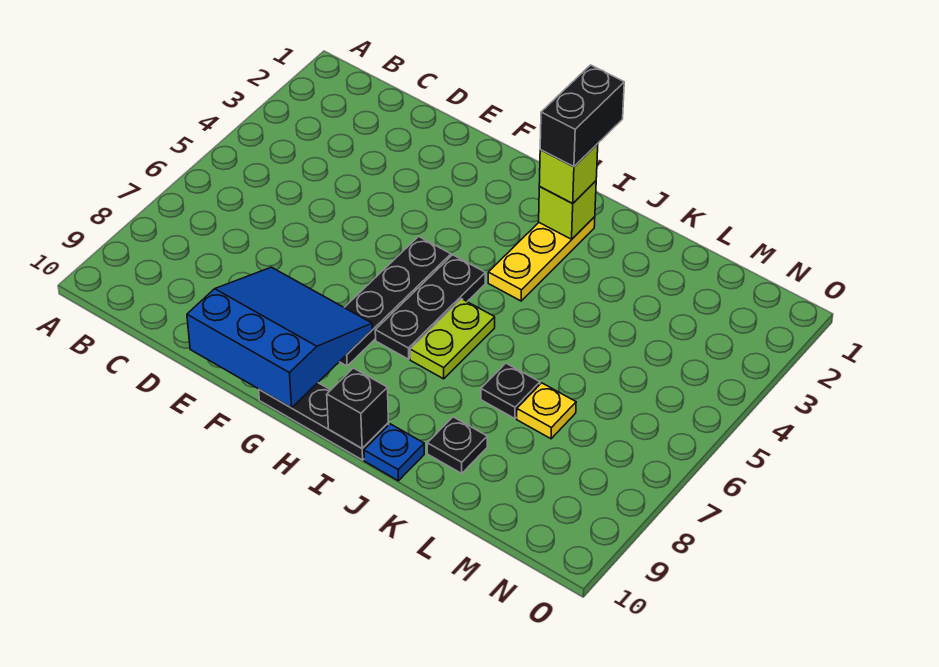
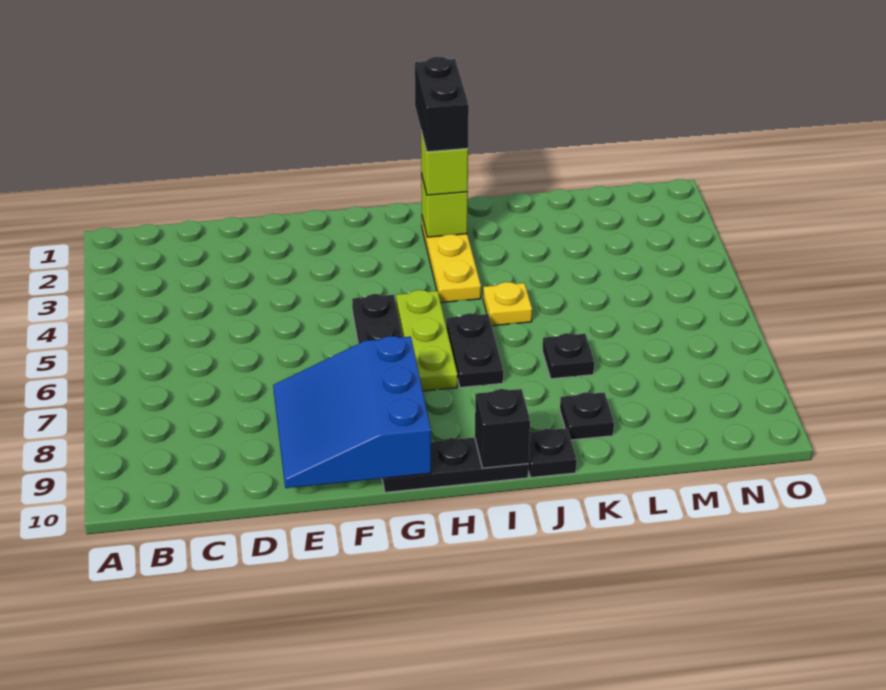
blue 3x3 slope [187,267,372,408] -> blue 3x3 slope turned to [273,336,431,488]
black 1x3 plate [375,255,485,359] -> lime 1x3 plate [396,290,457,391]
lime 1x2 plate [410,299,495,379] -> black 1x2 plate [446,313,503,388]
blue 1x1 plate [364,424,424,481] -> black 1x1 plate [528,428,577,478]
yellow 1x1 plate [517,383,576,439] -> yellow 1x1 plate moved to [483,282,532,326]

